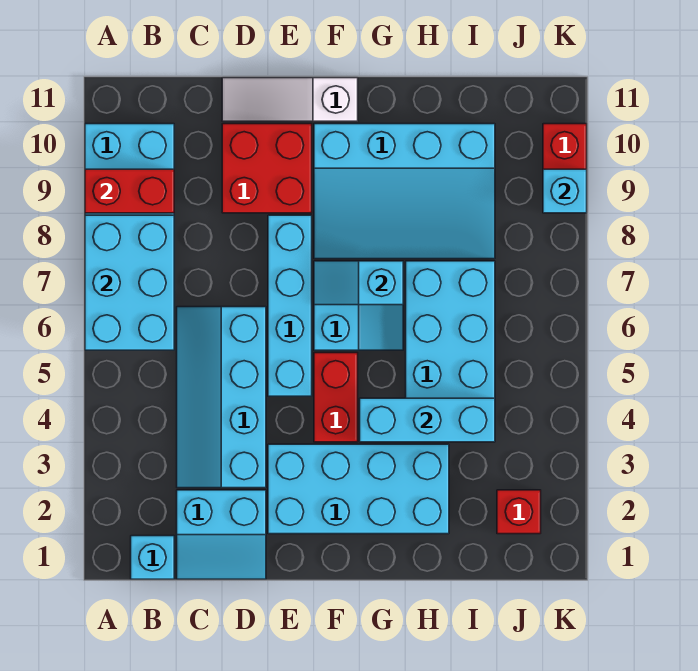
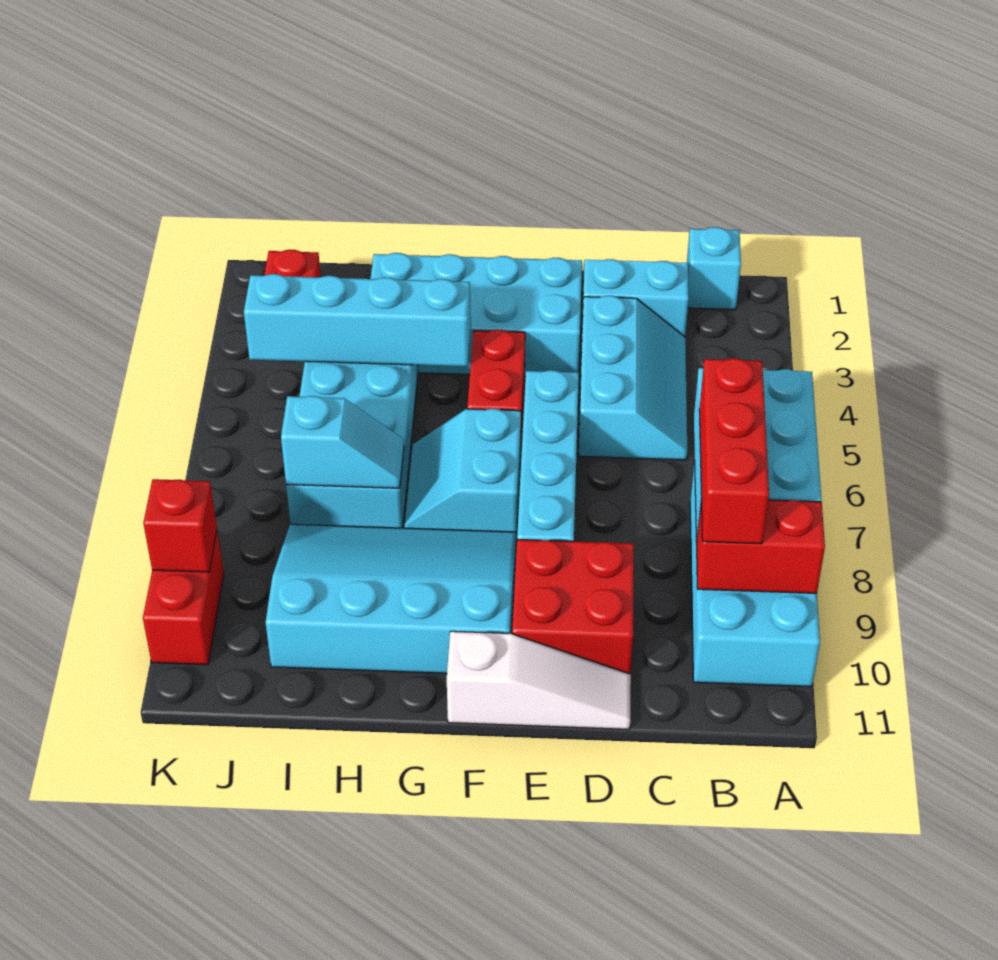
none -> red 1x3 brick [699,358,769,544]
cyan 2x4 slope [177,307,266,488] -> cyan 2x3 slope [579,296,687,460]
cyan 1x2 slope [314,261,403,305] -> cyan 1x2 slope moved to [281,396,404,488]
cyan 1x3 brick [360,398,495,442] -> cyan 1x4 brick [244,274,471,367]
cyan 1x1 brick [543,169,587,213] -> red 1x1 brick [143,479,217,572]

